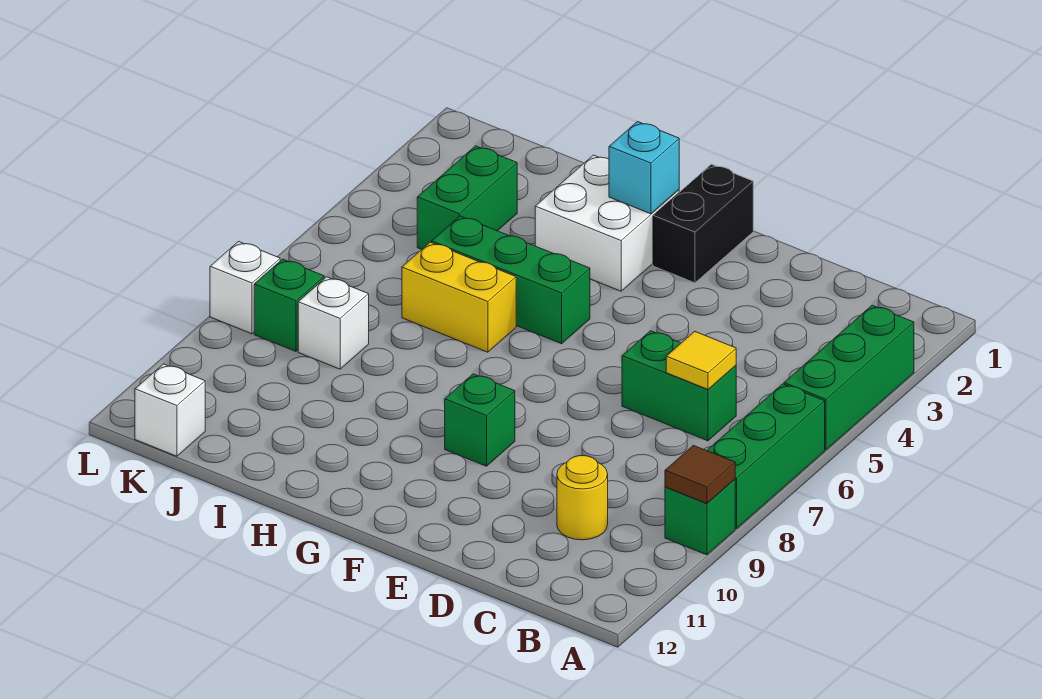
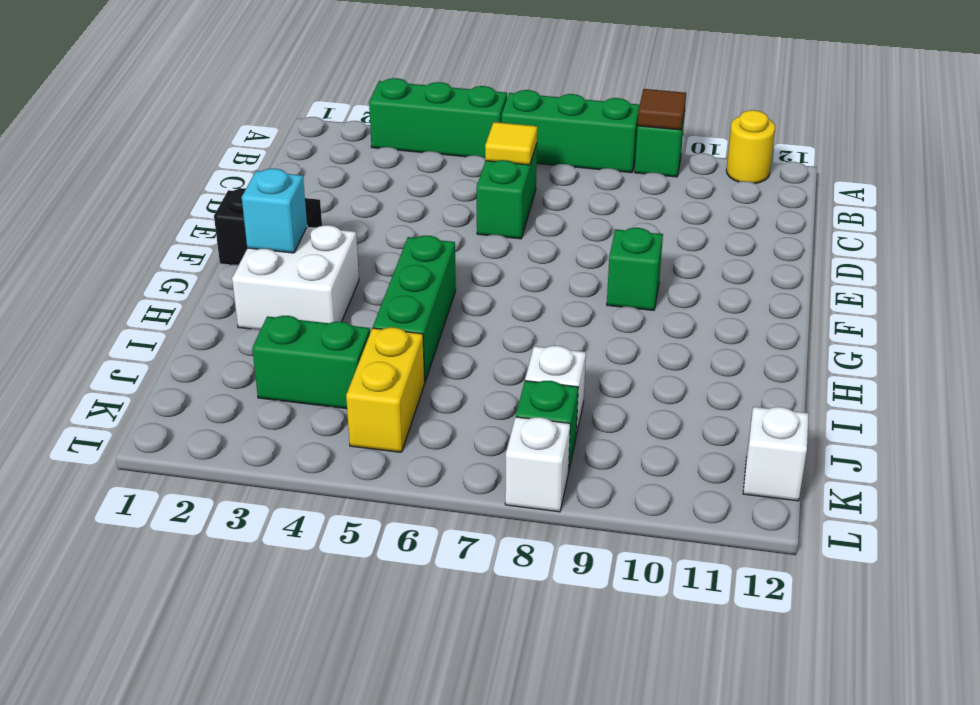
yellow 1x1 round brick [557,456,608,540] -> yellow 1x1 round brick moved to [726,110,775,183]
yellow 1x2 brick [402,242,516,352] -> yellow 1x2 brick moved to [346,327,425,452]

